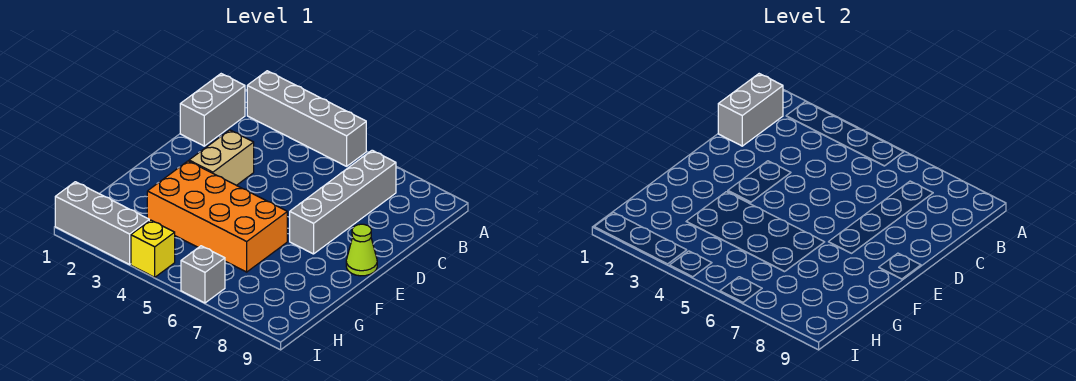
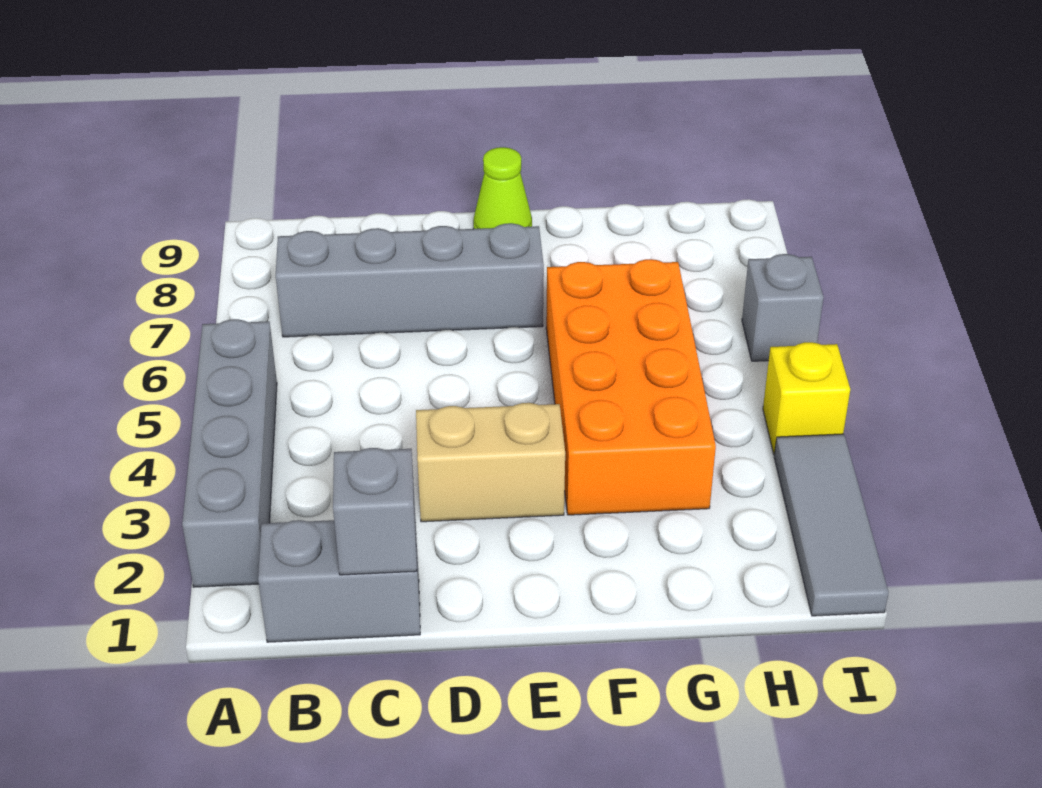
grey 1x2 brick [718,74,783,146] -> grey 1x1 brick [333,448,417,575]
grey 1x3 brick [55,182,149,264] -> grey 1x3 tile [774,434,889,616]

